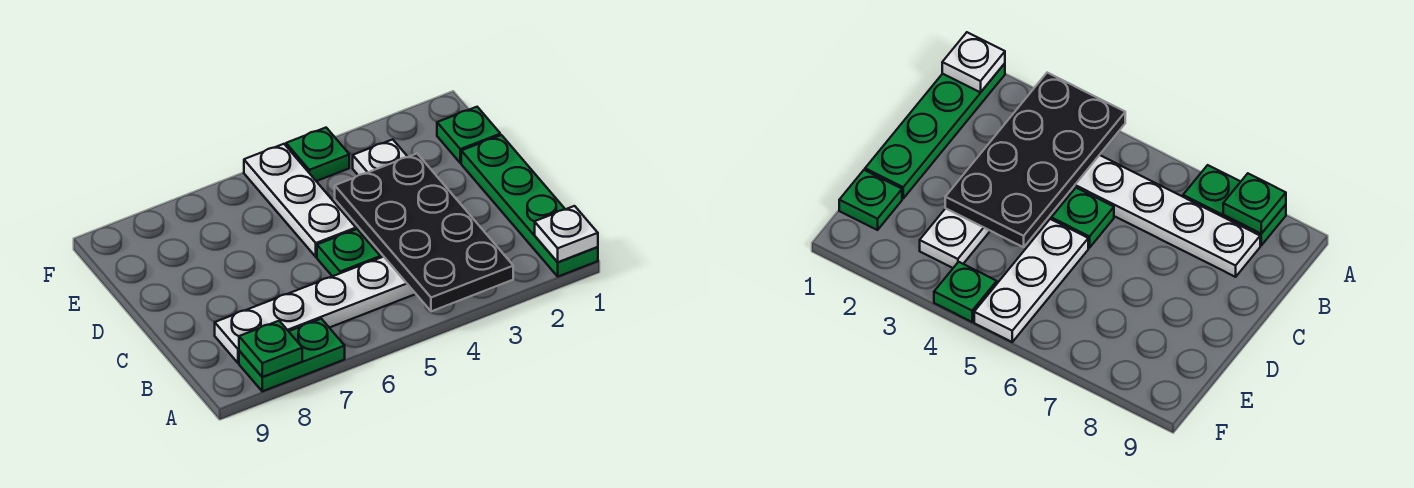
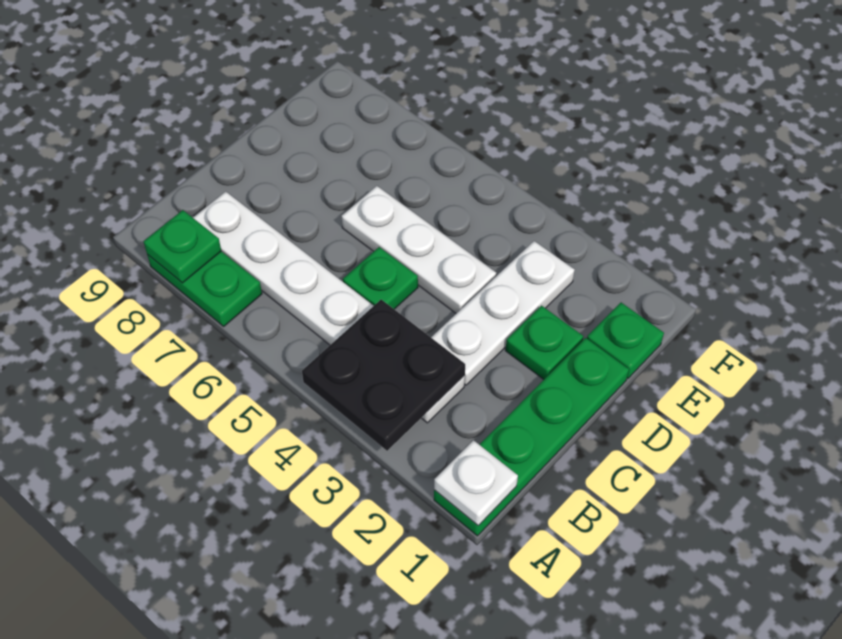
black 2x4 plate [335,154,513,311] -> black 2x2 plate [302,300,465,451]
white 1x3 plate [244,144,356,257] -> white 1x3 plate turned to [342,186,496,313]
green 1x1 plate [286,128,349,181] -> green 1x1 plate moved to [505,306,583,379]

